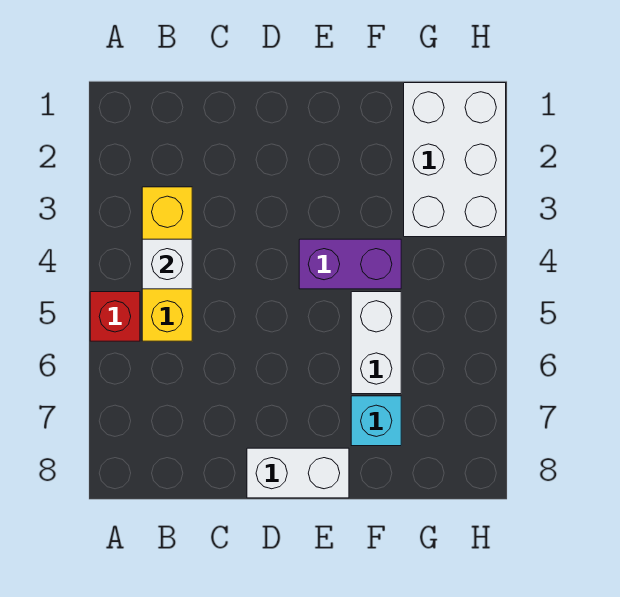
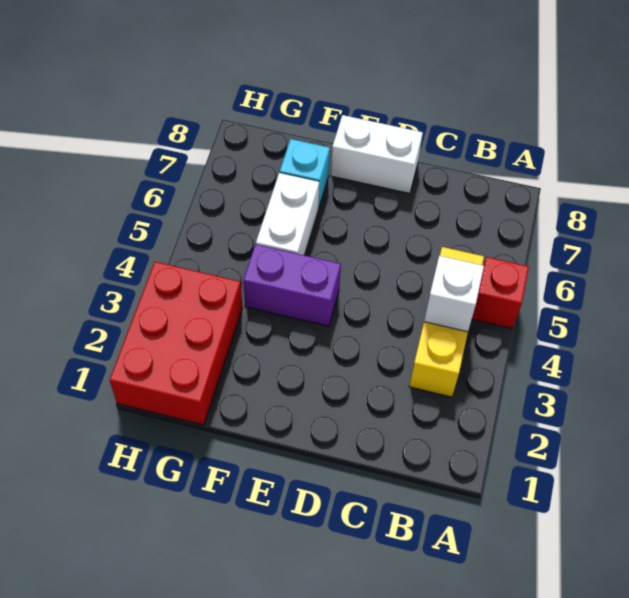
white 2x3 brick [404,83,506,237] -> red 2x3 brick [110,262,242,425]

